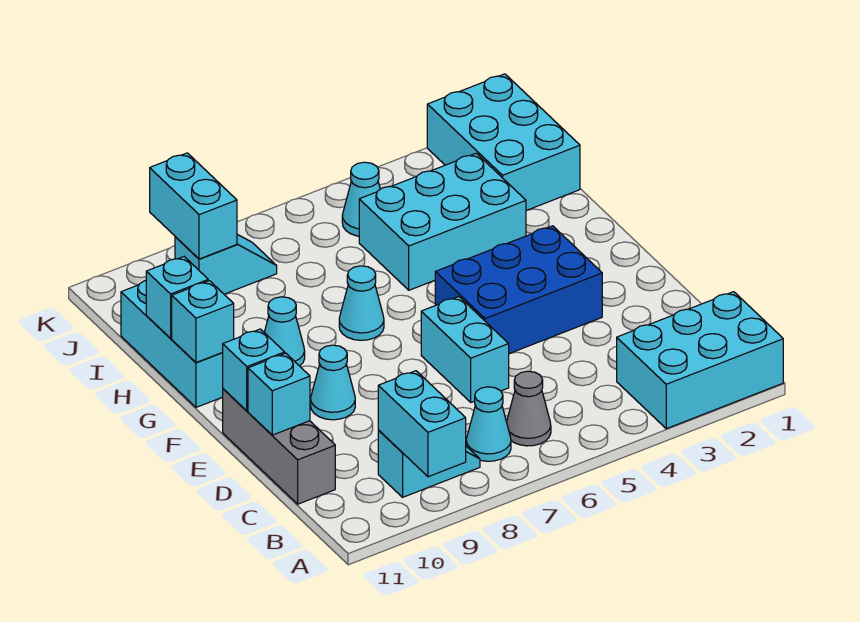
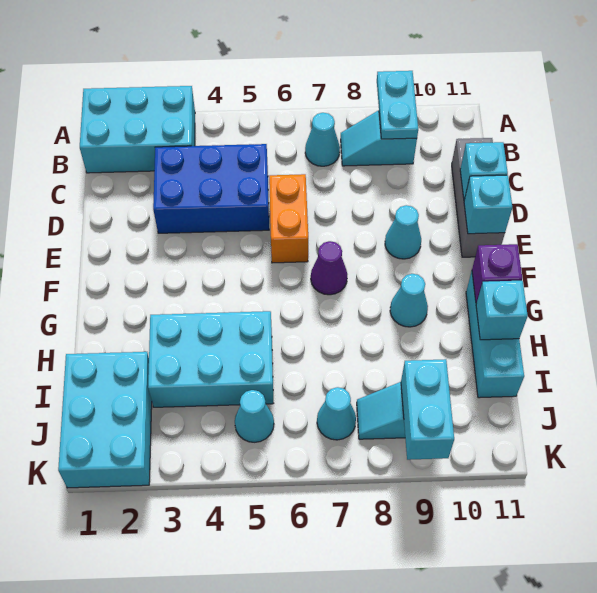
cyan 1x2 brick [378,371,466,477] -> cyan 1x2 plate [377,71,418,139]
grey 1x1 cone [507,371,551,446] -> none
cyan 1x2 brick [421,297,509,402] -> orange 1x2 brick [269,174,308,263]
blue 2x3 brick [435,226,602,354] -> blue 2x3 brick moved to [153,144,269,233]
none -> purple 1x1 cone [311,241,347,295]
cyan 1x1 cone [339,266,384,340] -> cyan 1x1 cone moved to [317,387,356,440]
cyan 1x1 brick [172,281,234,363] -> purple 1x1 brick [472,244,522,303]

